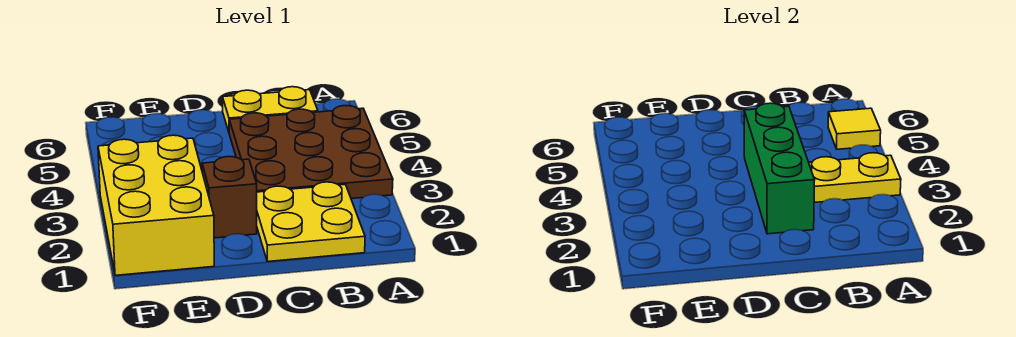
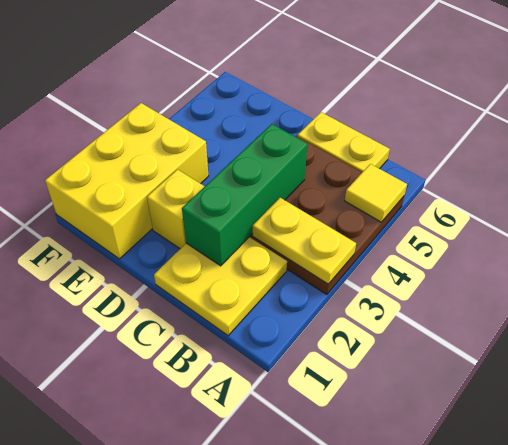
brown 1x1 brick [202,157,257,238] -> yellow 1x1 brick [147,170,205,249]

